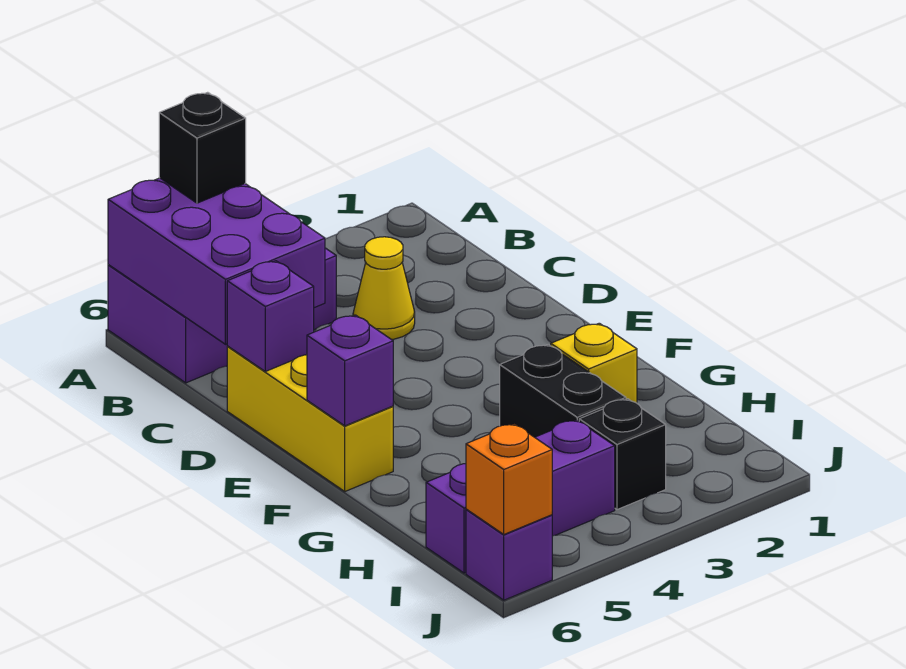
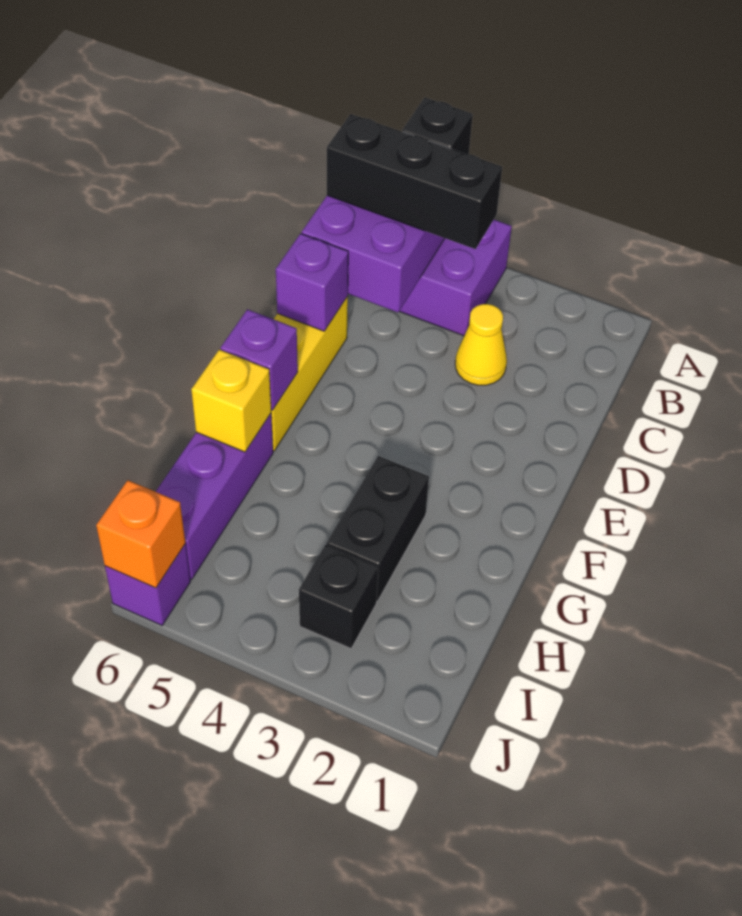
none -> black 1x3 brick [327,114,502,249]
yellow 1x1 brick [551,323,637,403] -> yellow 1x1 brick moved to [191,350,271,452]
purple 1x3 brick [426,420,615,573] -> purple 1x3 brick turned to [156,414,273,579]

